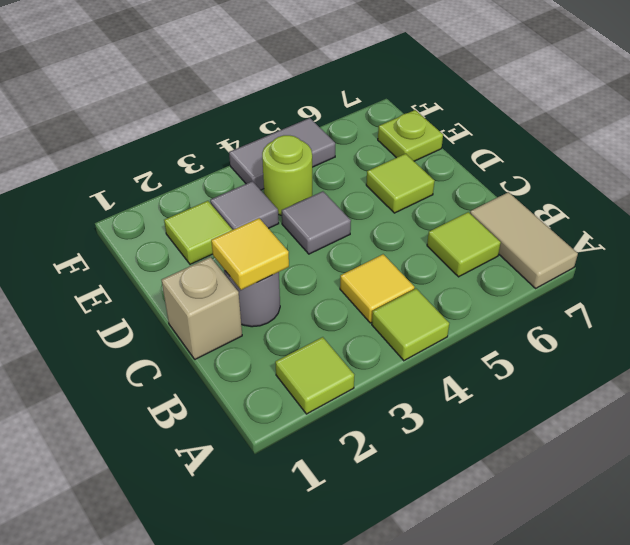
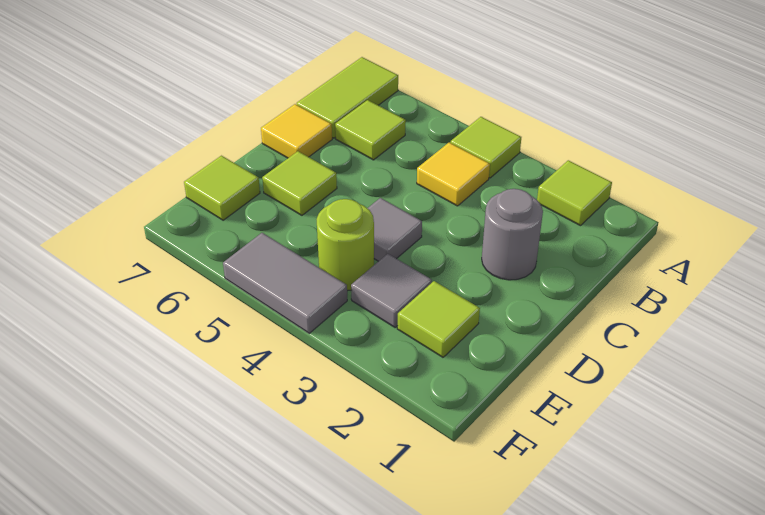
tan 1x2 tile [470,192,578,288] -> lime 1x2 tile [297,57,398,138]
tan 1x1 brick [162,257,242,359] -> none
yellow 1x1 tile [211,218,289,290] -> yellow 1x1 tile moved to [261,104,332,158]
lime 1x1 plate [378,110,443,161] -> lime 1x1 tile [184,156,260,220]

